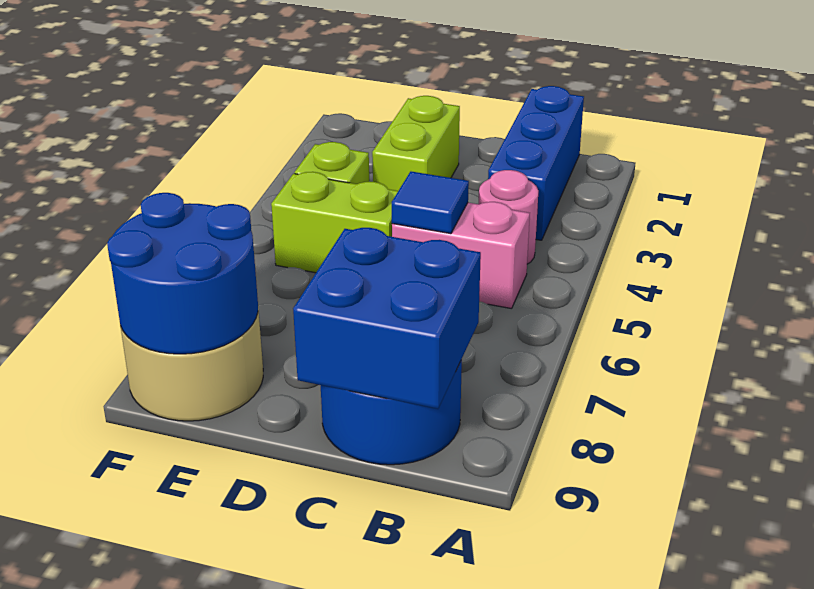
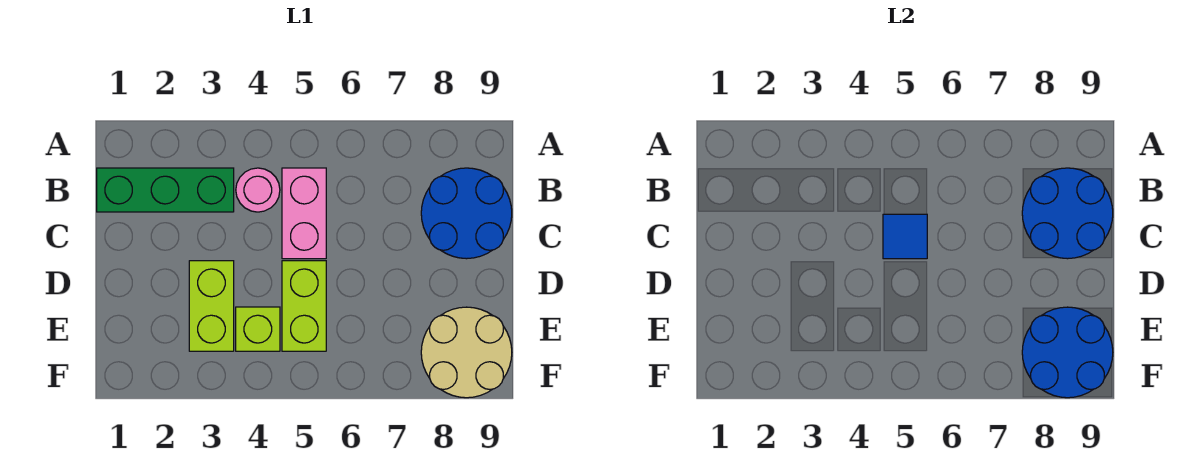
blue 1x3 brick [488,86,584,240] -> green 1x3 brick [97,168,234,212]
blue 2x2 brick [293,228,481,409] -> blue 2x2 round brick [1022,168,1113,259]
lime 1x2 brick [372,96,460,191] -> lime 1x2 brick turned to [189,261,234,351]

